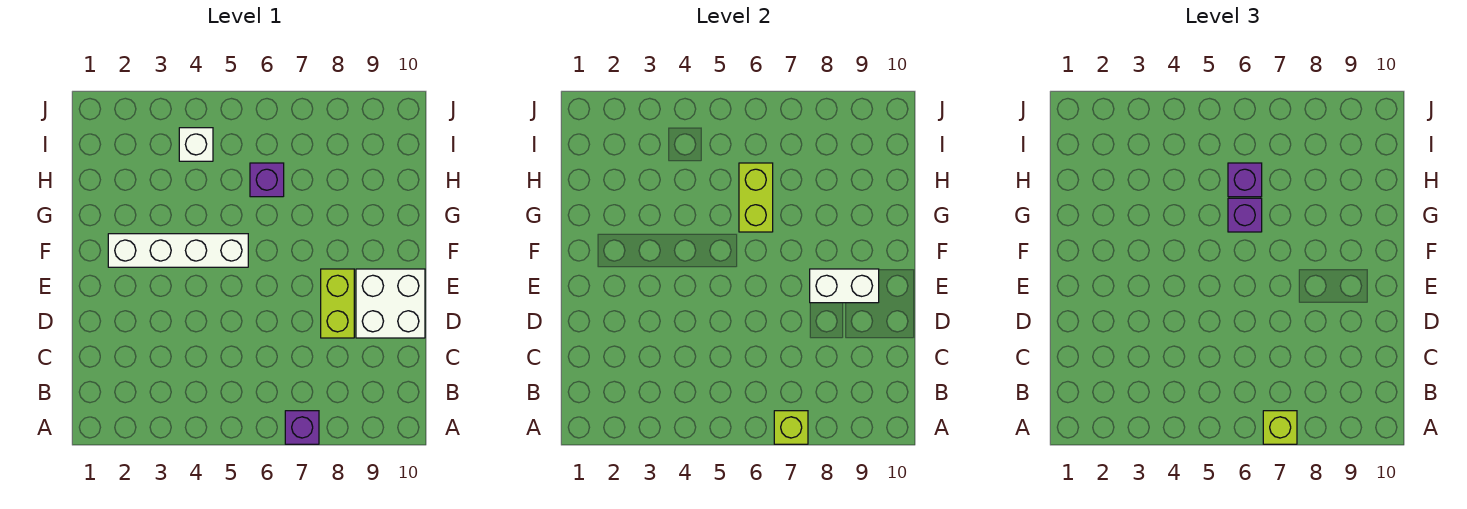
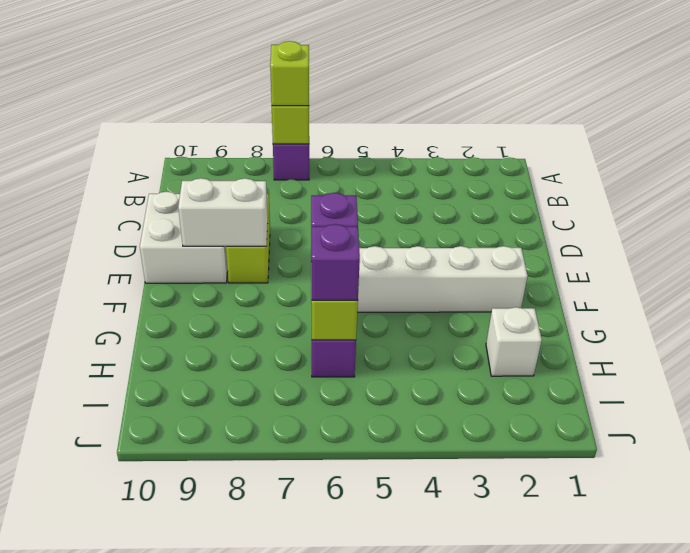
white 1x1 brick [179,128,213,161] -> white 1x1 brick moved to [486,307,542,376]

